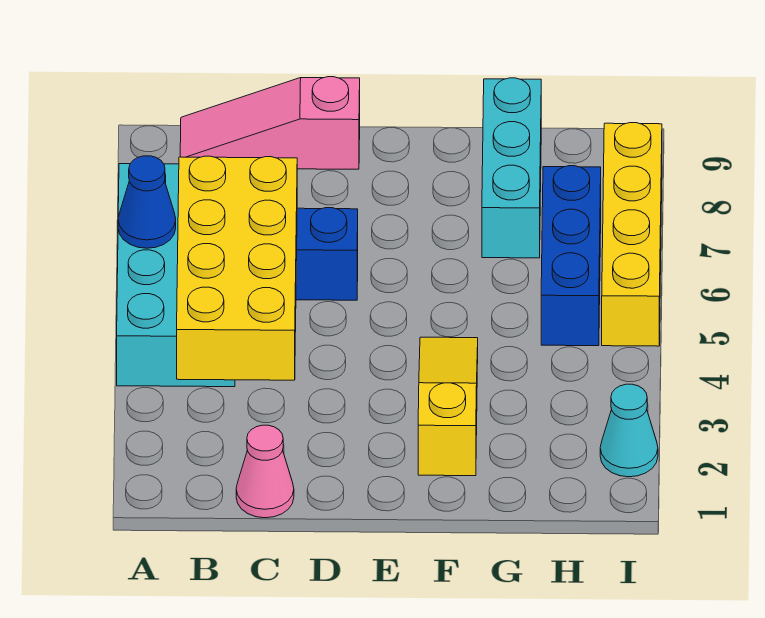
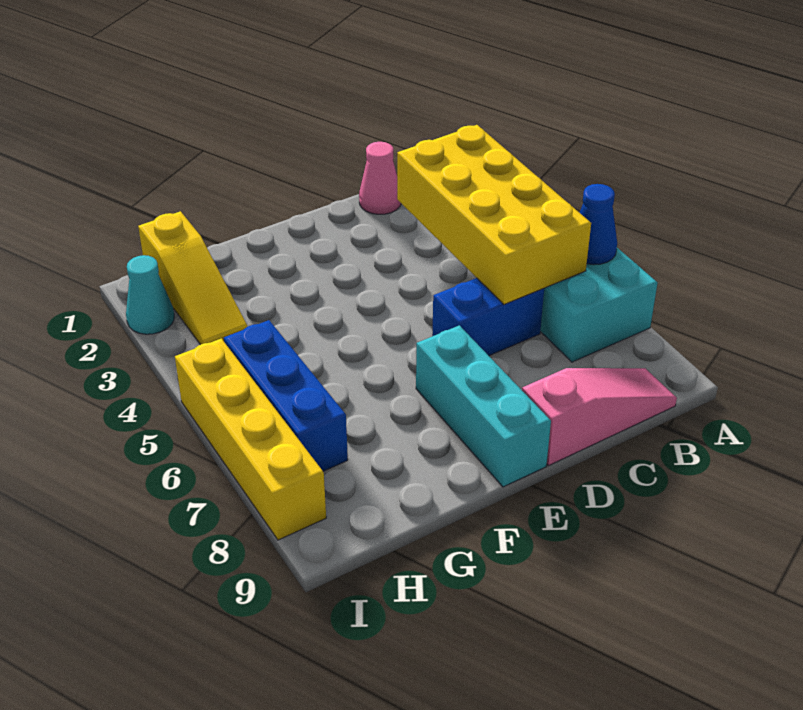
yellow 1x3 slope [418,337,478,476] -> yellow 1x3 slope moved to [138,211,248,345]
cyan 1x3 brick [482,78,541,258] -> cyan 1x3 brick moved to [416,325,551,487]

